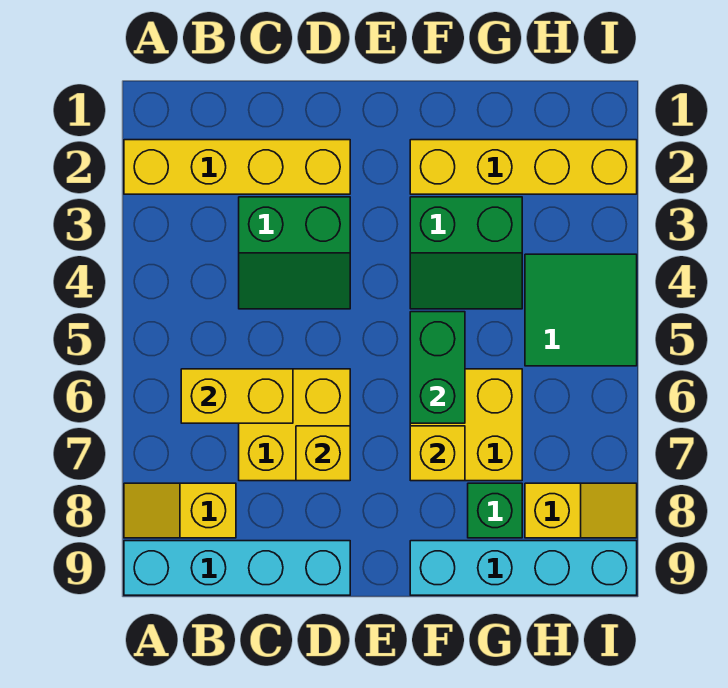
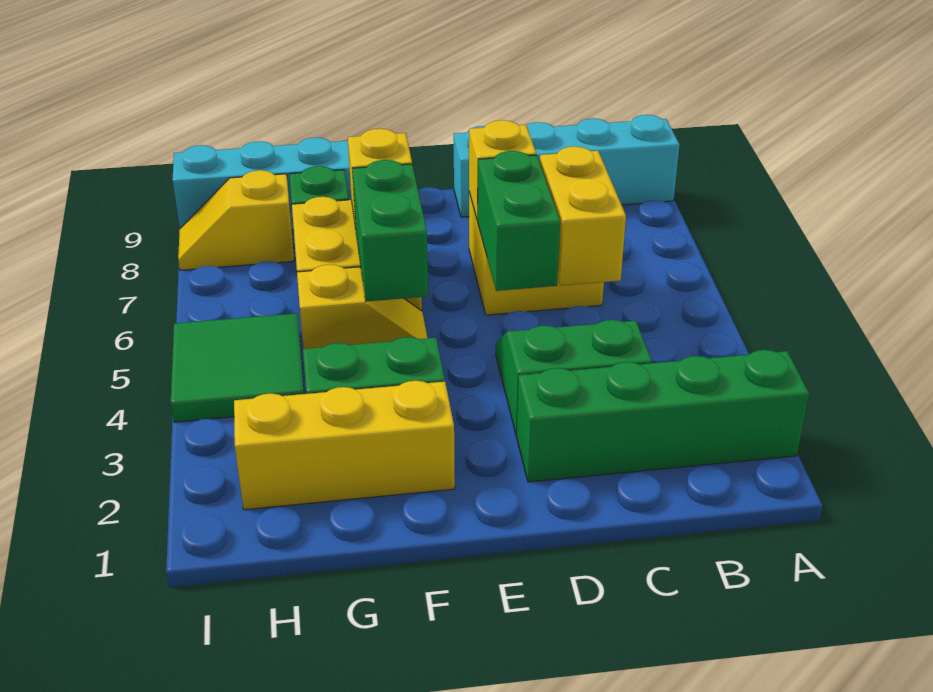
yellow 1x4 brick [124,140,350,194] -> green 1x4 brick [517,350,809,482]
yellow 1x2 slope [124,483,236,538] -> yellow 1x2 slope moved to [297,265,427,349]
yellow 1x2 brick [181,369,293,423] -> yellow 1x2 brick turned to [540,146,626,286]
none -> green 1x2 brick [477,151,560,291]
yellow 1x4 brick [410,140,637,194] -> yellow 1x3 brick [234,381,455,510]

